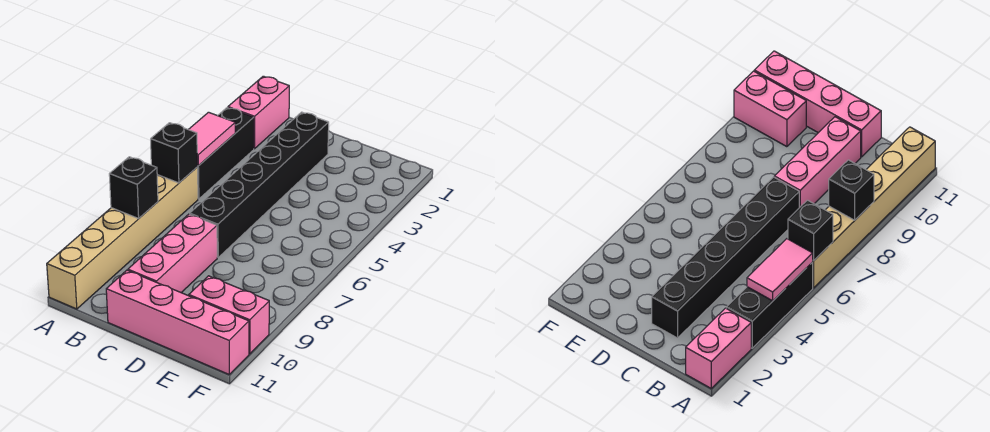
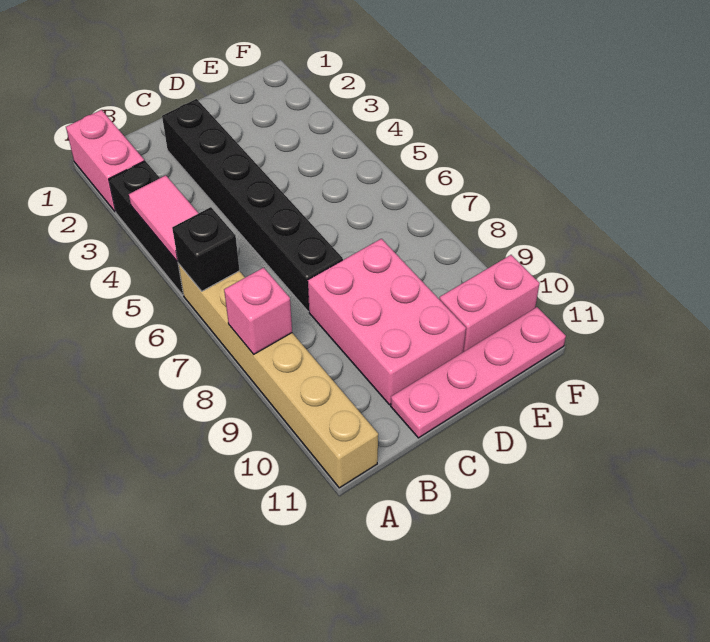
black 1x1 brick [109,157,158,218] -> pink 1x1 brick [224,268,292,354]
pink 1x3 brick [128,214,217,293] -> pink 2x3 brick [308,239,466,405]
pink 1x4 brick [106,270,249,374] -> pink 1x4 plate [391,307,566,438]

